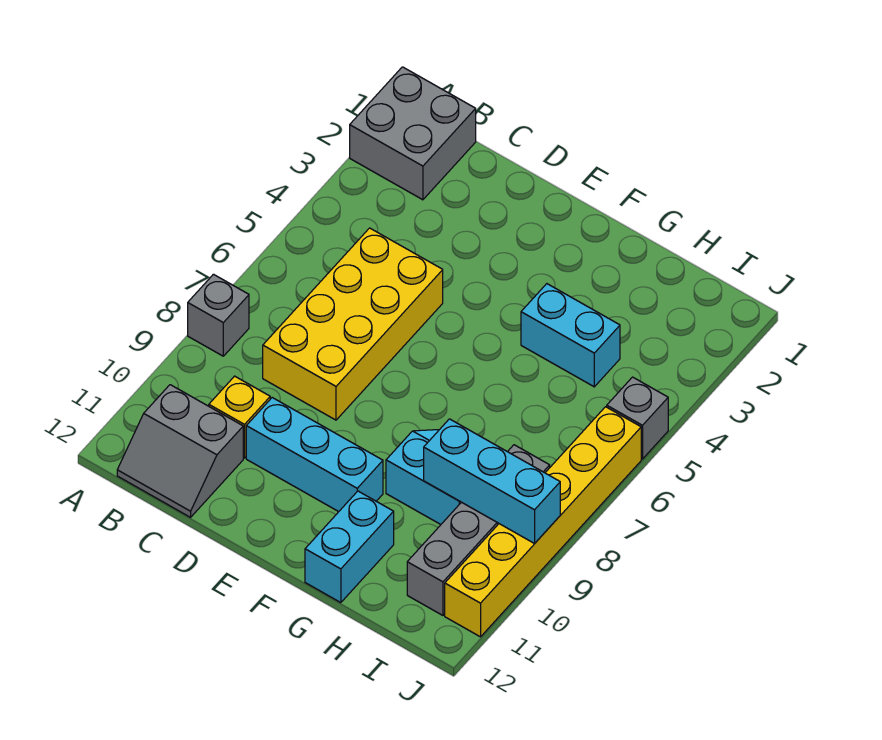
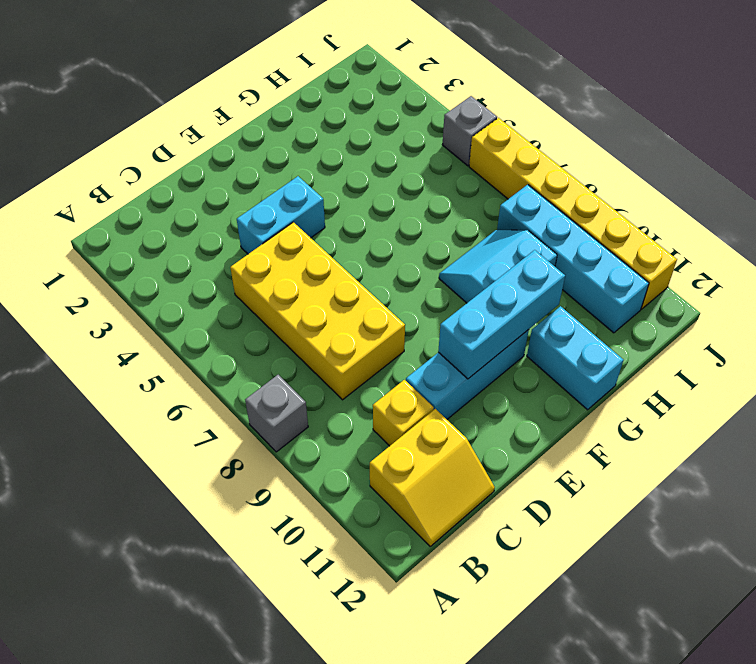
grey 2x2 brick [350,67,476,200] -> none
grey 2x2 slope [117,385,243,517] -> yellow 2x2 slope [370,409,495,546]
cyan 1x2 brick [521,284,620,387] -> cyan 1x2 brick moved to [237,176,325,254]
cyan 1x3 brick [424,419,560,543] -> cyan 1x3 brick moved to [438,250,565,379]
grey 1x4 brick [407,445,550,615] -> cyan 1x4 brick [497,185,649,333]

